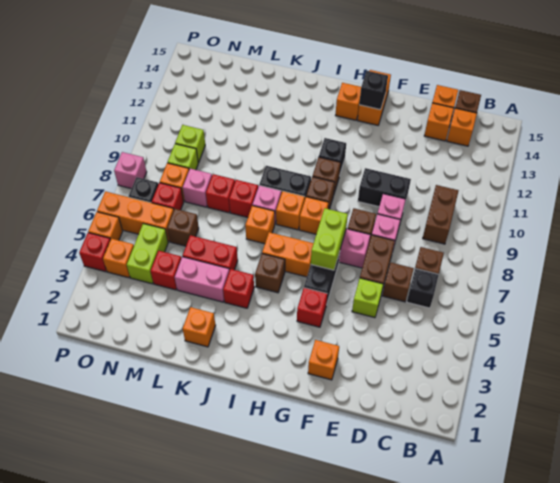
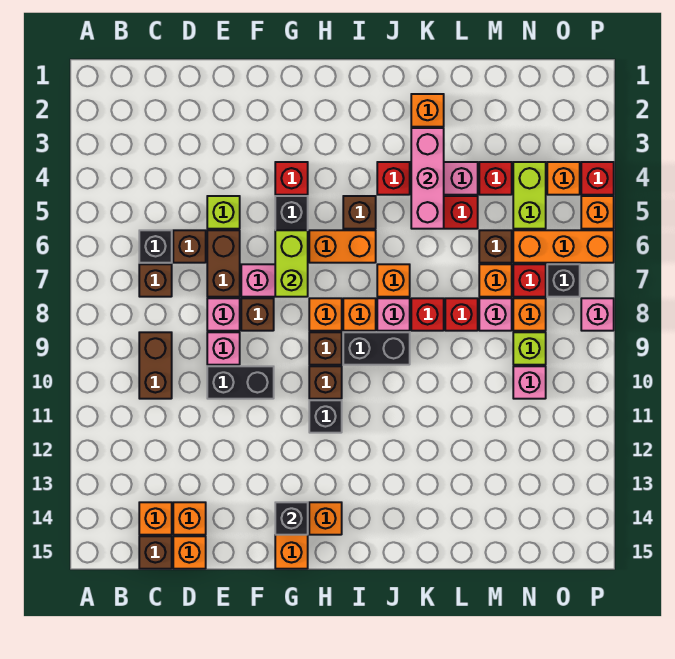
orange 1x1 brick [308,340,339,380] -> orange 1x1 brick moved to [479,264,512,297]
none -> pink 1x3 brick [411,128,444,229]
lime 1x1 brick [175,125,205,163] -> pink 1x1 brick [513,366,546,399]

